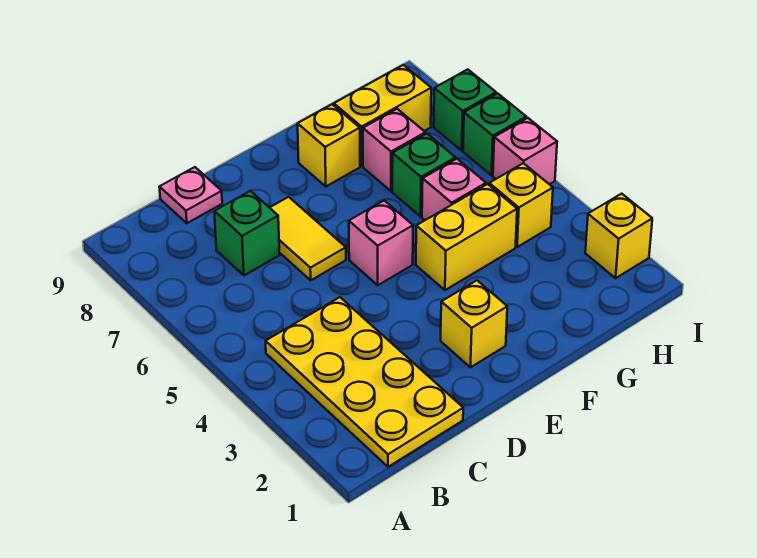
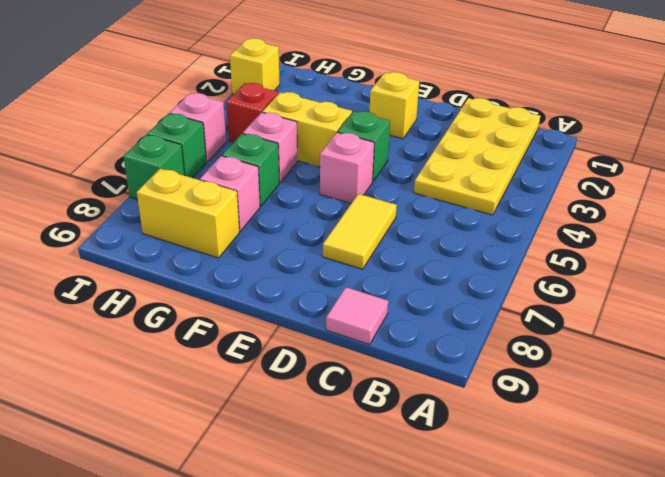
green 1x1 brick [214,191,280,275] -> green 1x1 brick moved to [338,111,390,182]
pink 1x1 plate [159,167,222,223] -> pink 1x1 tile [326,287,388,345]
yellow 1x1 brick [298,104,360,186] -> none
yellow 1x1 brick [489,163,553,247] -> red 1x1 brick [226,83,278,143]

